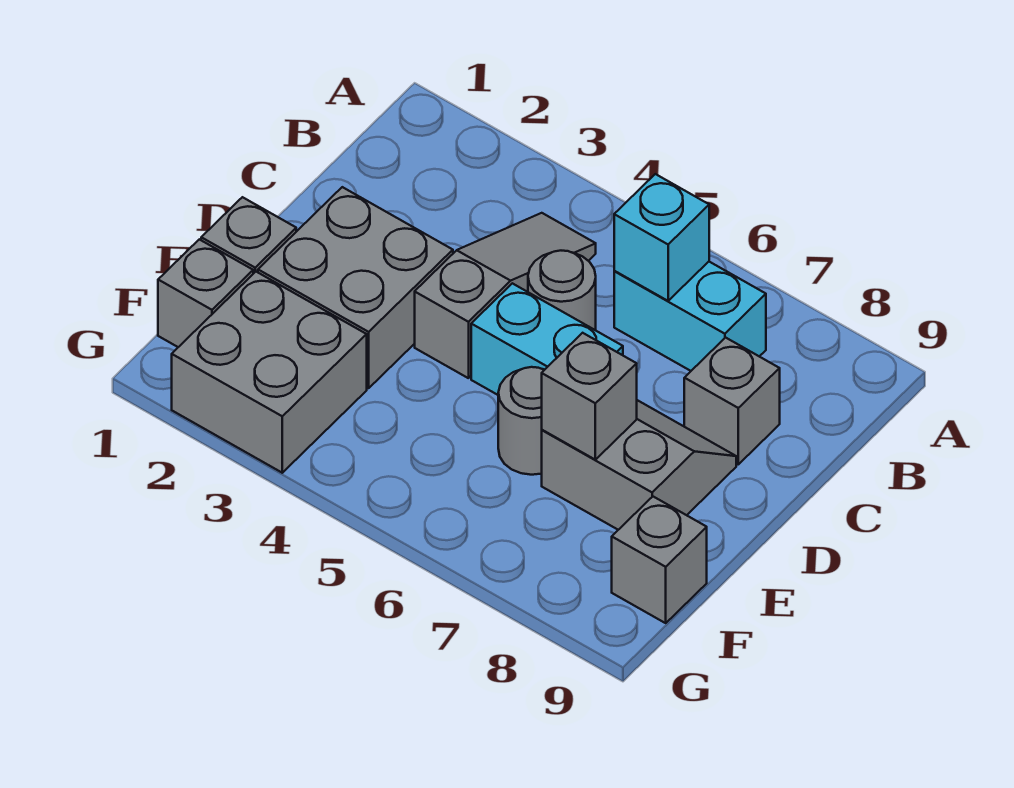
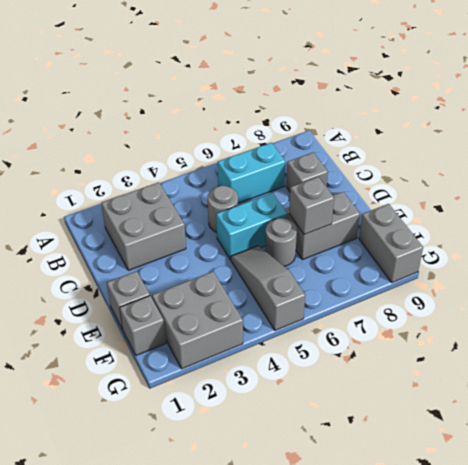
grey 1x3 slope [415,213,596,378] -> grey 1x3 slope moved to [231,246,305,330]
cyan 1x1 brick [614,174,709,301] -> none
grey 2x2 brick [258,187,453,388] -> grey 2x2 brick moved to [101,182,186,270]
grey 1x1 brick [612,497,707,623] -> grey 1x2 brick [359,204,423,282]

